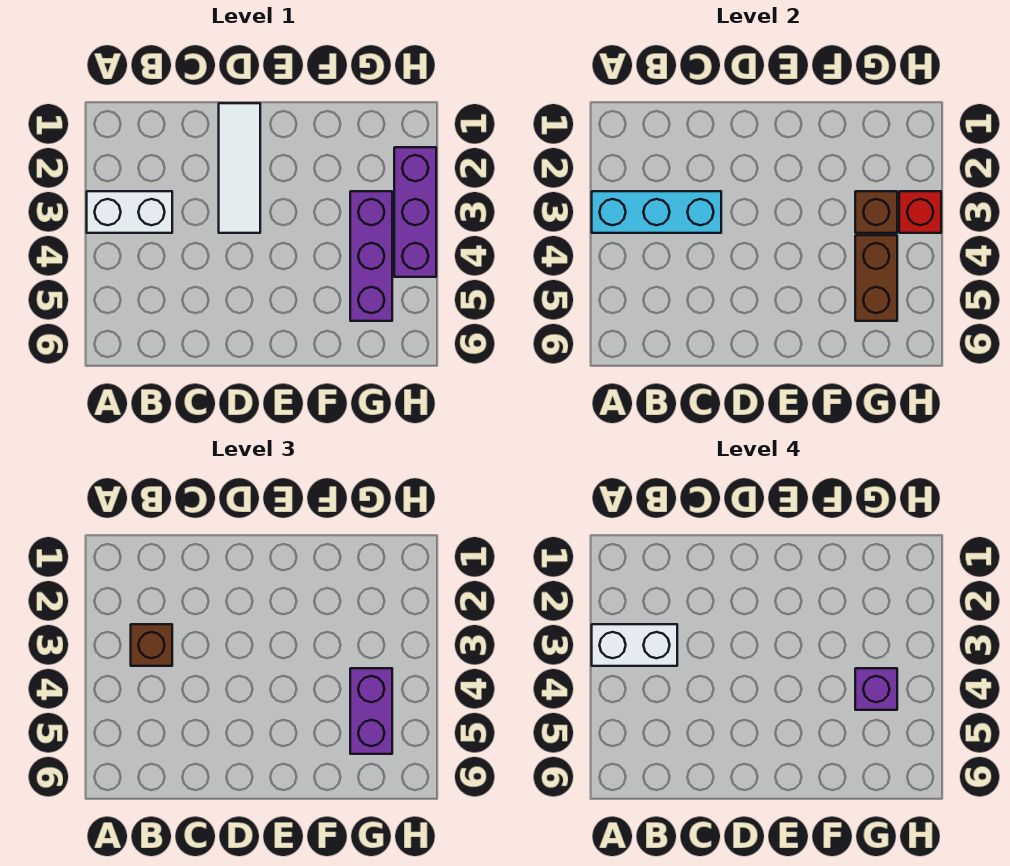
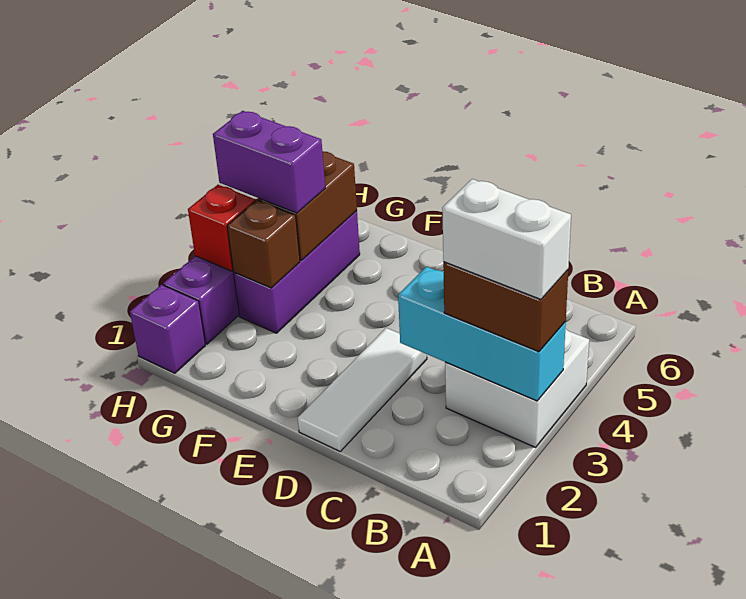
white 1x2 brick [87,191,172,233] -> white 2x2 brick [445,329,589,447]
brown 1x1 brick [131,624,172,666] -> brown 1x2 brick [443,262,568,352]
purple 1x2 brick [350,668,392,754] -> purple 1x2 brick turned to [213,111,325,213]
purple 1x1 brick [855,668,897,710] -> purple 1x1 brick moved to [130,285,205,373]

